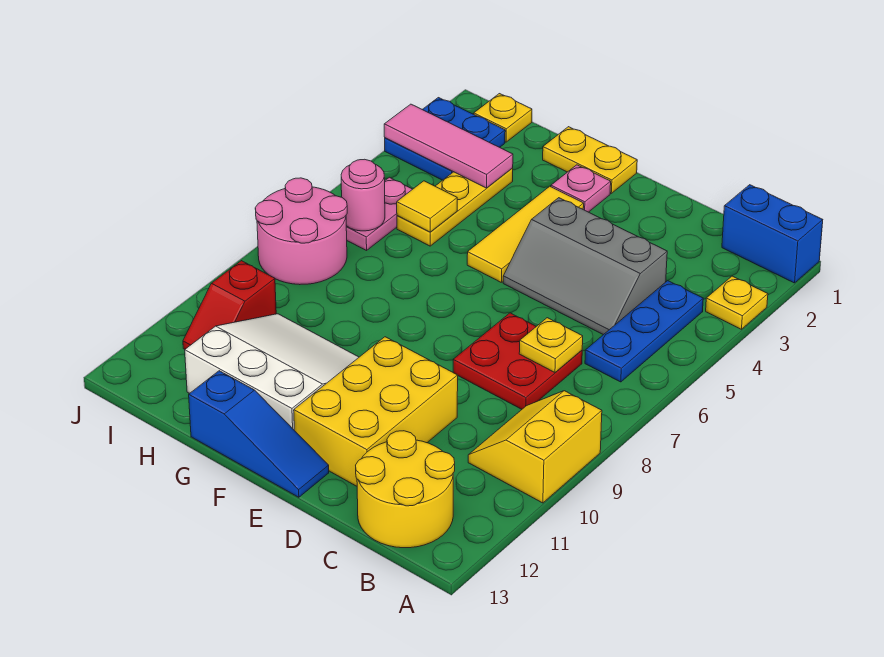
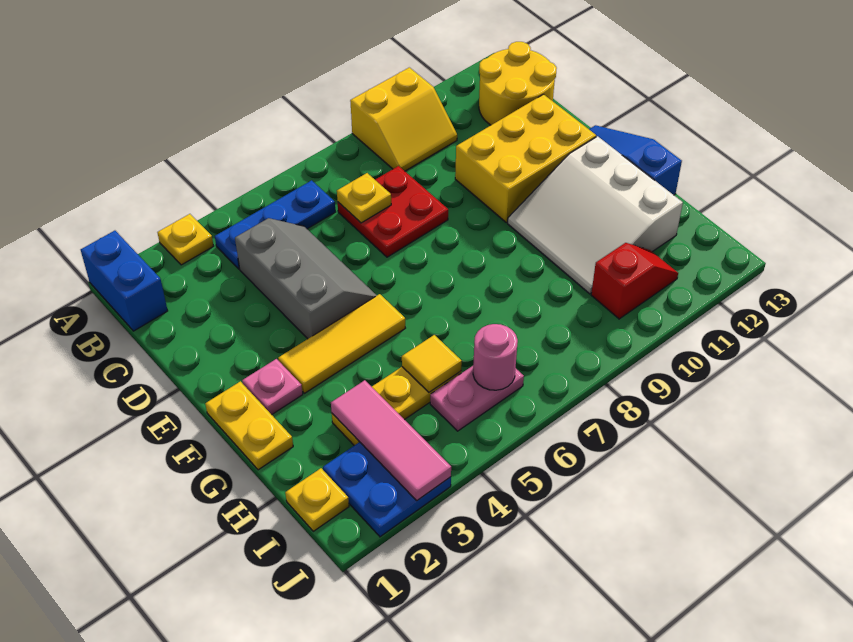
pink 2x2 round brick [255,178,347,285] -> none

